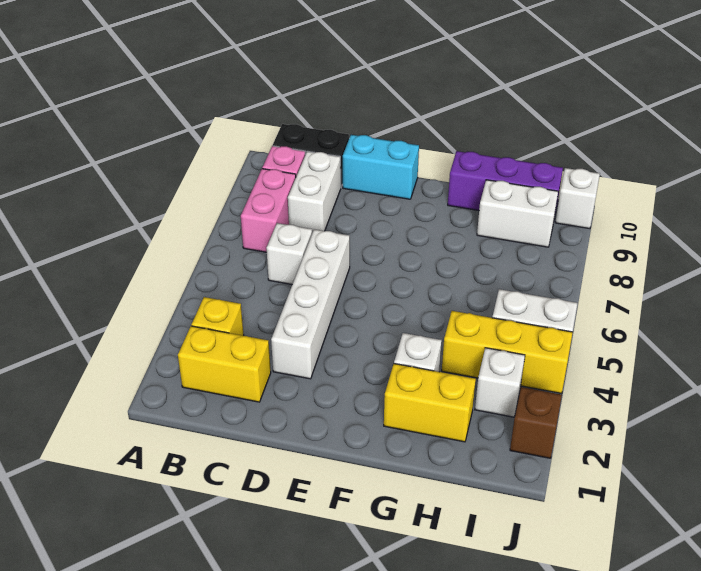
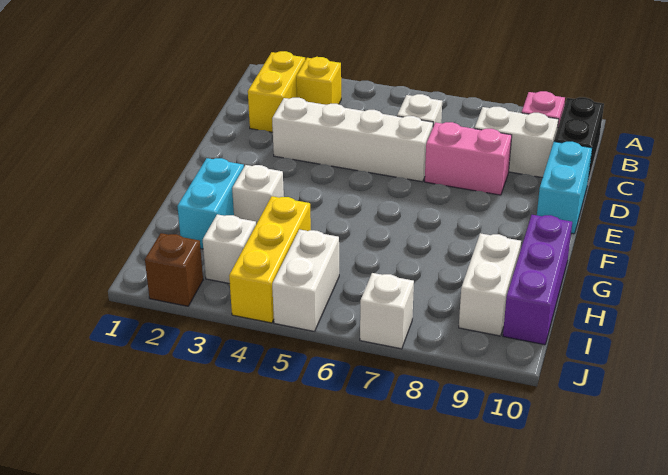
pink 1x2 brick [241,169,296,252] -> pink 1x2 brick moved to [425,122,512,195]
yellow 1x2 brick [384,364,476,442] -> cyan 1x2 brick [177,158,244,249]
white 1x1 brick [555,168,600,229] -> white 1x1 brick moved to [360,273,414,349]

